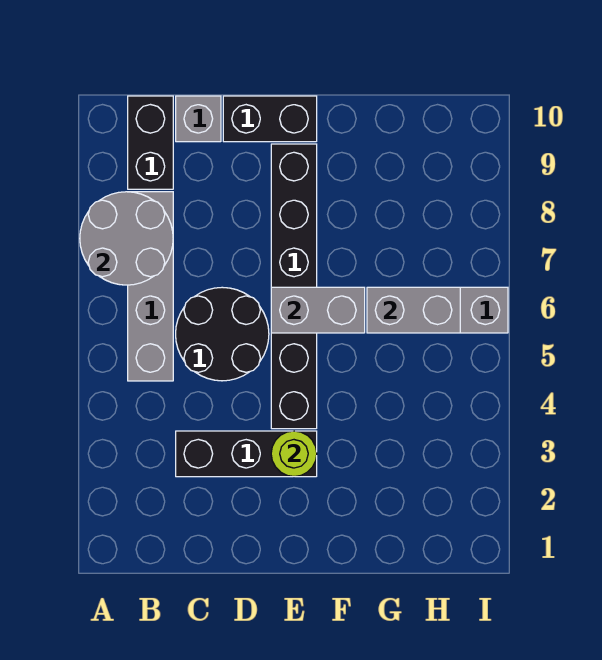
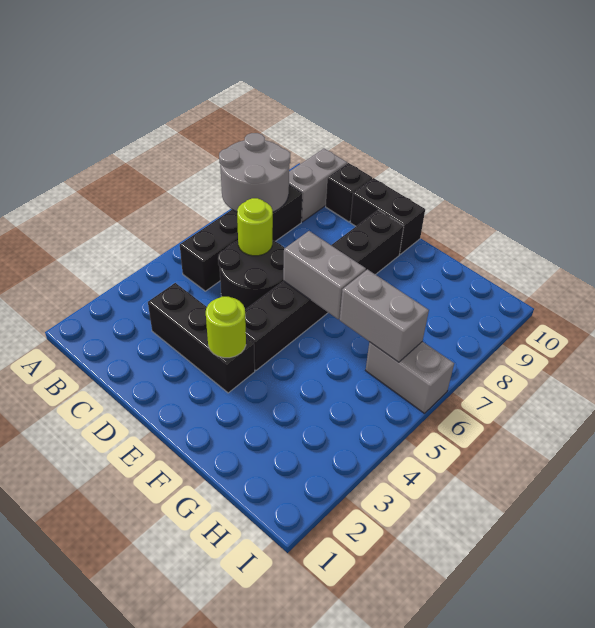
grey 1x4 brick [128,192,173,381] -> black 1x4 brick [180,185,302,291]
black 1x2 brick [128,96,173,189] -> grey 1x2 brick [289,149,347,222]
none -> lime 1x1 round brick [237,198,273,256]
grey 1x1 brick [176,96,221,142] -> black 1x1 brick [326,163,372,222]

